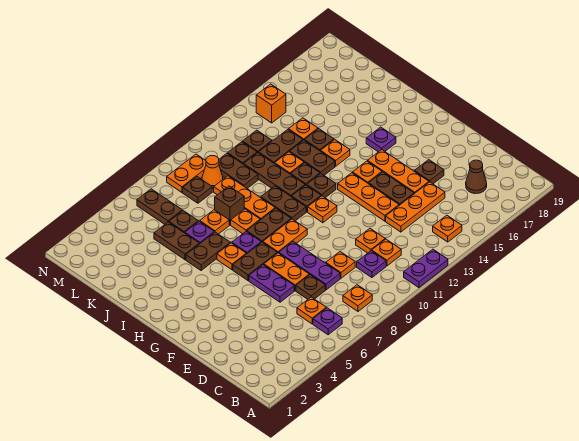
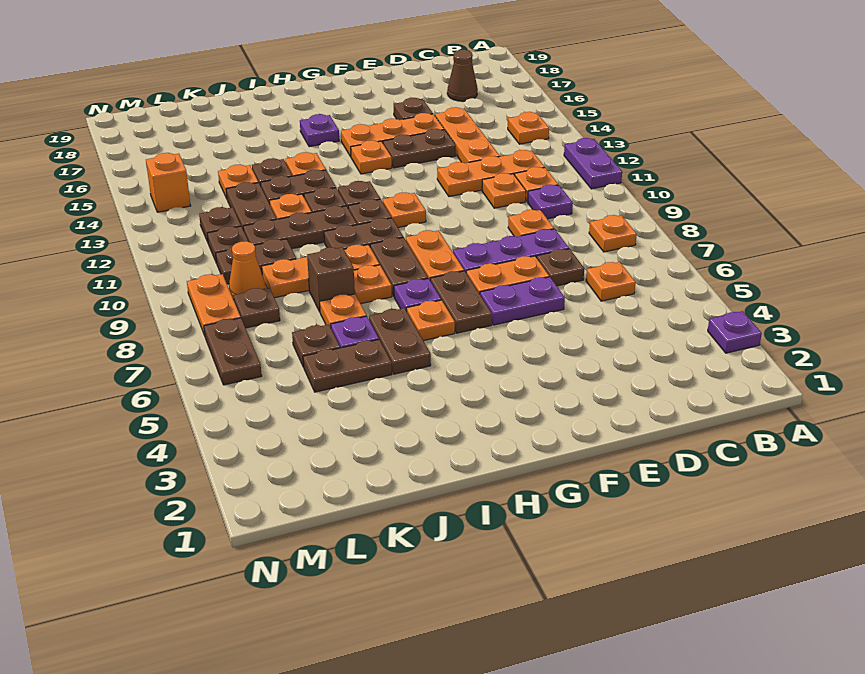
purple 1x1 plate [313,308,342,335] -> purple 1x1 plate moved to [708,311,762,353]
orange 1x3 plate [338,173,399,221] -> orange 1x3 plate moved to [437,150,545,197]
brown 1x2 plate [137,189,182,224] -> brown 1x2 plate turned to [204,318,262,385]

